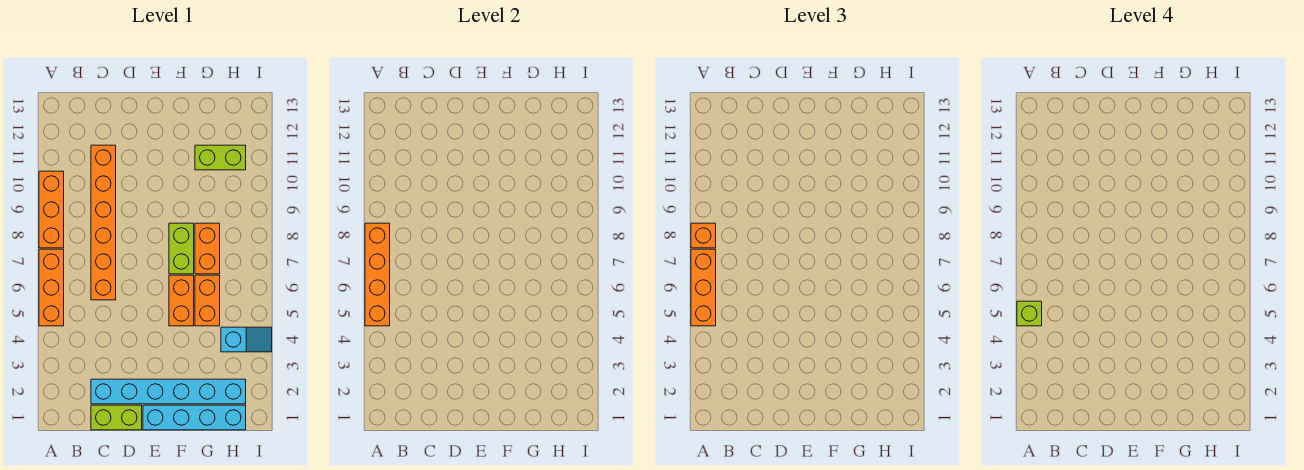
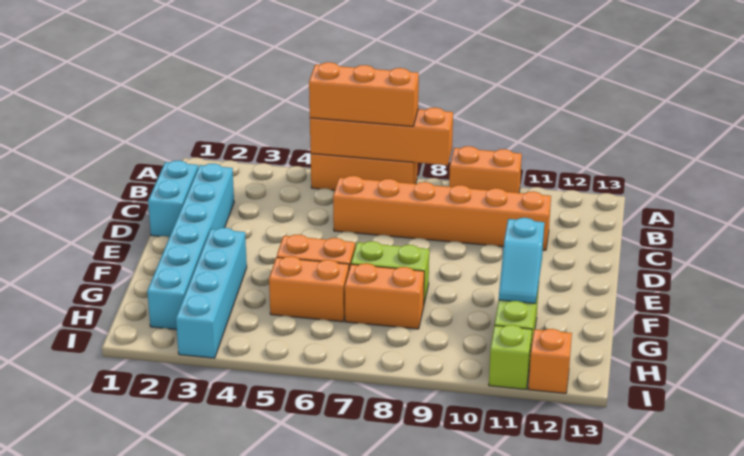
lime 1x1 brick [1017,301,1042,326] -> lime 1x1 brick moved to [489,325,532,389]
orange 1x3 brick [39,171,64,248] -> orange 1x2 brick [449,146,522,193]
orange 1x1 brick [691,223,716,248] -> orange 1x1 brick moved to [529,329,572,393]
lime 1x2 brick [91,405,142,430] -> cyan 1x2 brick [148,160,198,237]
cyan 1x4 brick [143,405,246,430] -> cyan 1x4 brick moved to [176,228,247,358]
cyan 1x2 slope [221,327,272,352] -> cyan 1x2 slope moved to [499,218,544,303]

